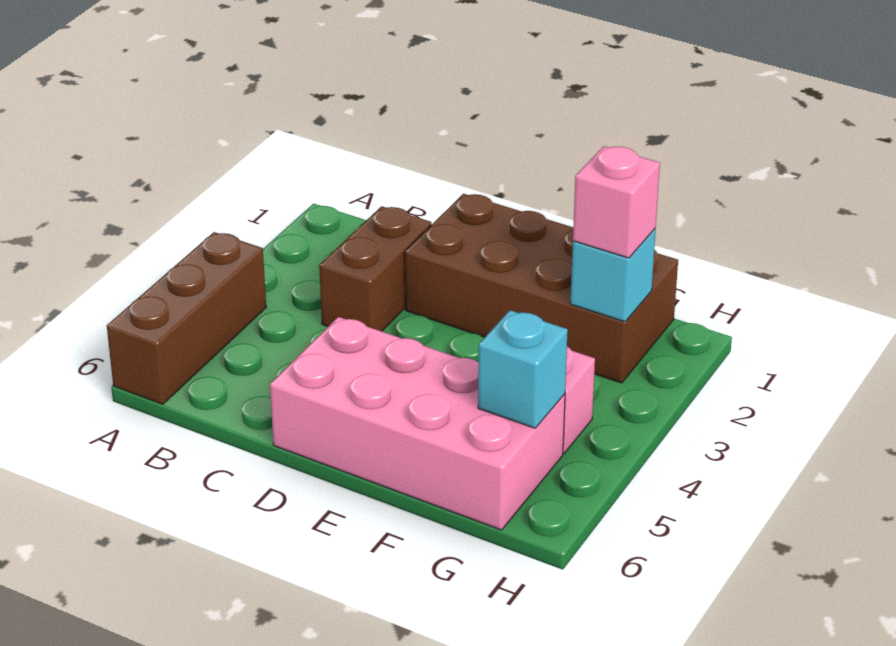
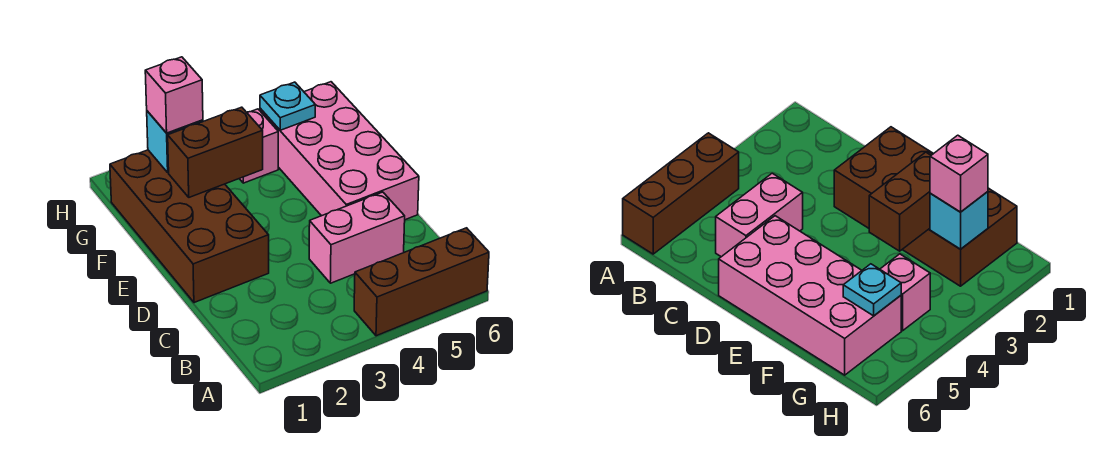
brown 1x2 brick [319,206,431,331] -> brown 1x2 brick moved to [168,107,263,197]
none -> pink 1x2 brick [309,192,405,283]
cyan 1x1 brick [478,310,568,428] -> cyan 1x1 plate [260,82,315,130]

